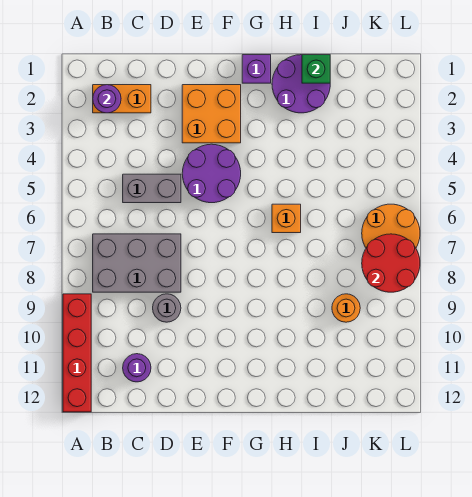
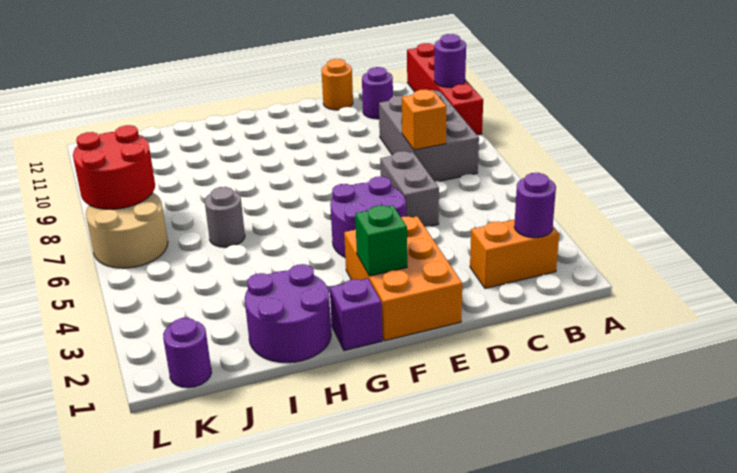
none -> purple 1x1 round brick [434,34,466,88]
grey 2x3 brick [93,234,181,292] -> grey 2x3 brick turned to [379,90,479,181]
grey 1x2 brick [123,174,181,203] -> grey 1x2 brick turned to [380,151,439,227]
grey 1x1 round brick [153,294,181,322] -> grey 1x1 round brick moved to [205,187,245,247]
orange 2x2 brick [182,85,241,143] -> orange 2x3 brick [344,216,462,341]
orange 1x1 brick [272,204,301,233] -> orange 1x1 brick moved to [402,89,446,150]
green 1x1 brick [302,55,330,83] -> green 1x1 brick moved to [355,205,407,276]
orange 1x1 round brick [332,294,360,322] -> orange 1x1 round brick moved to [322,59,353,110]
none -> purple 1x1 round brick [163,318,212,388]
orange 2x2 round brick [362,204,420,248] -> tan 2x2 round brick [86,193,168,268]

